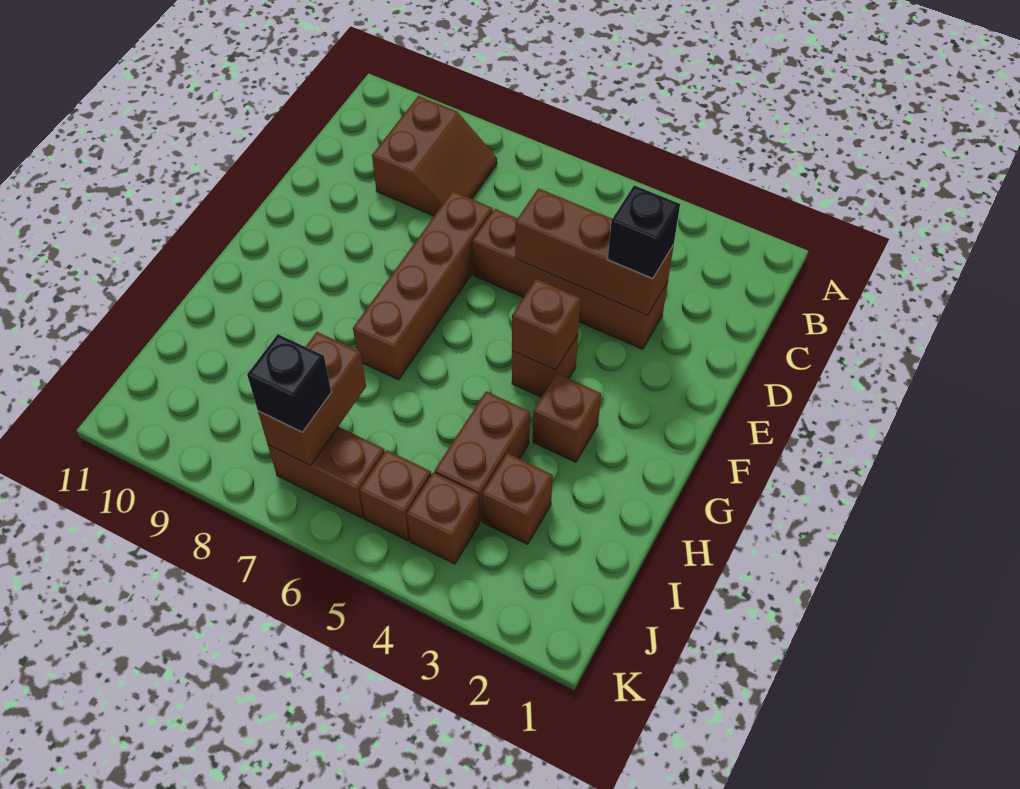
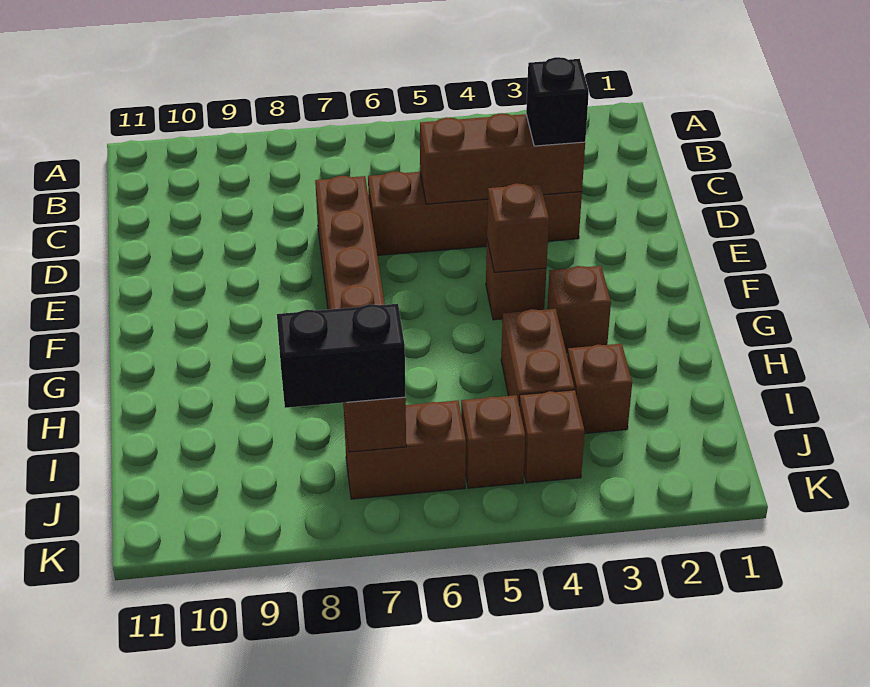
brown 2x2 slope [372,96,497,216] -> none
black 1x1 brick [247,334,331,432] -> black 1x2 brick [277,304,405,408]

